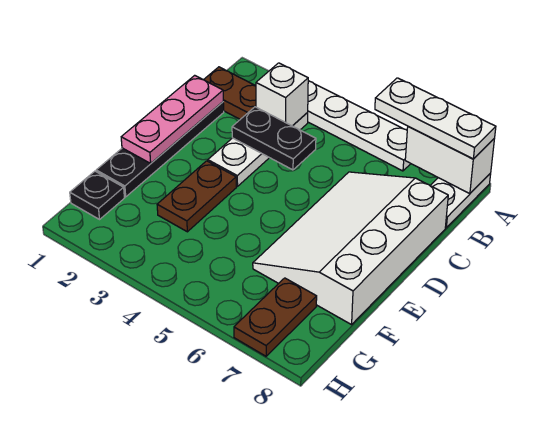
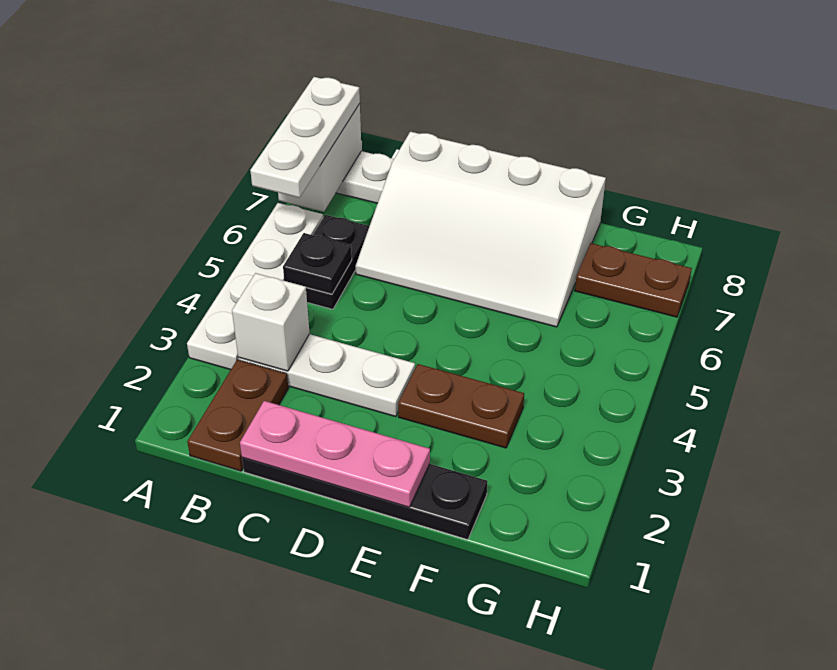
black 1x2 plate [232,107,316,170] -> black 1x2 plate moved to [306,215,369,309]
black 1x1 plate [70,171,124,219] -> black 1x1 plate moved to [283,233,352,294]

